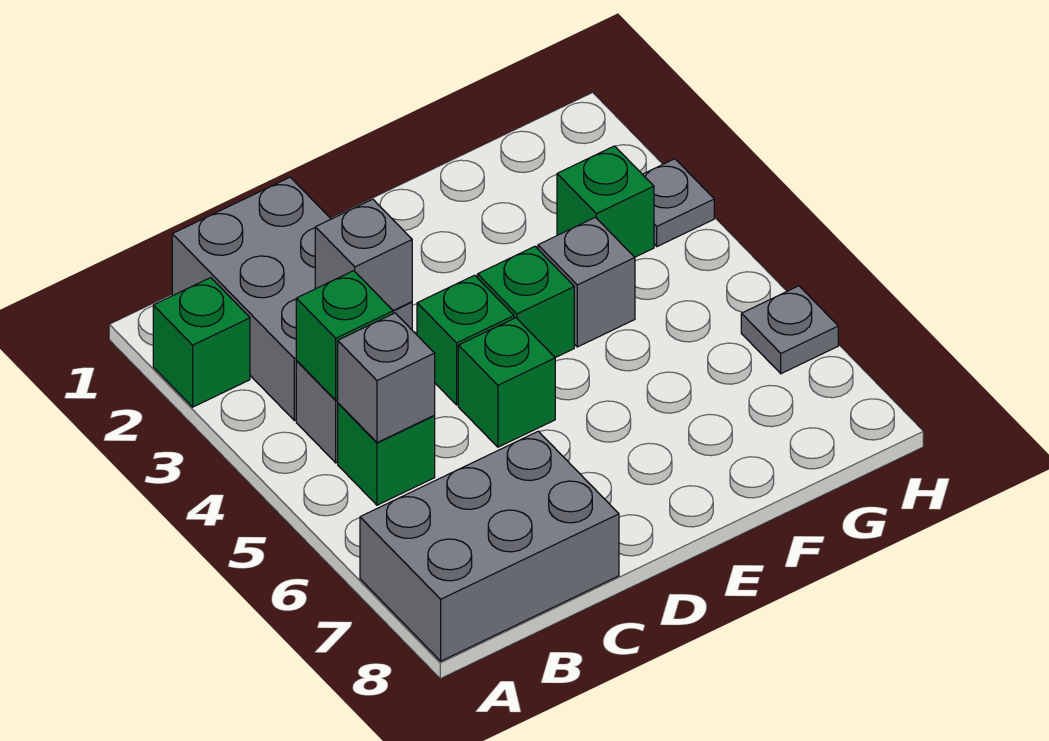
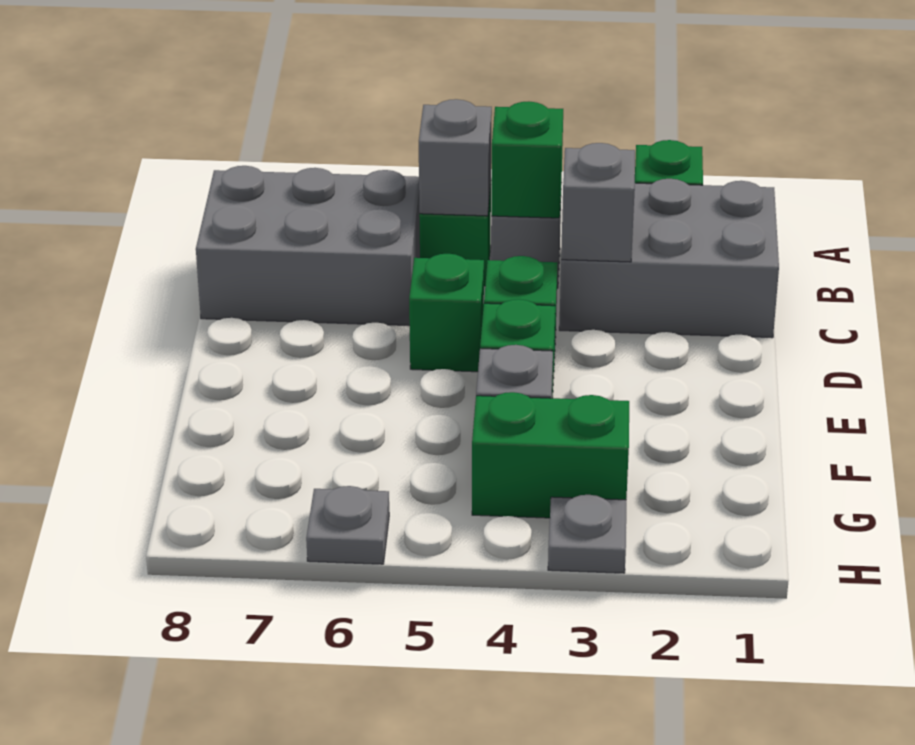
grey 2x3 brick [360,431,619,661] -> grey 2x3 brick turned to [196,166,420,326]
green 1x1 brick [557,146,654,257] -> green 1x2 brick [472,392,629,518]

